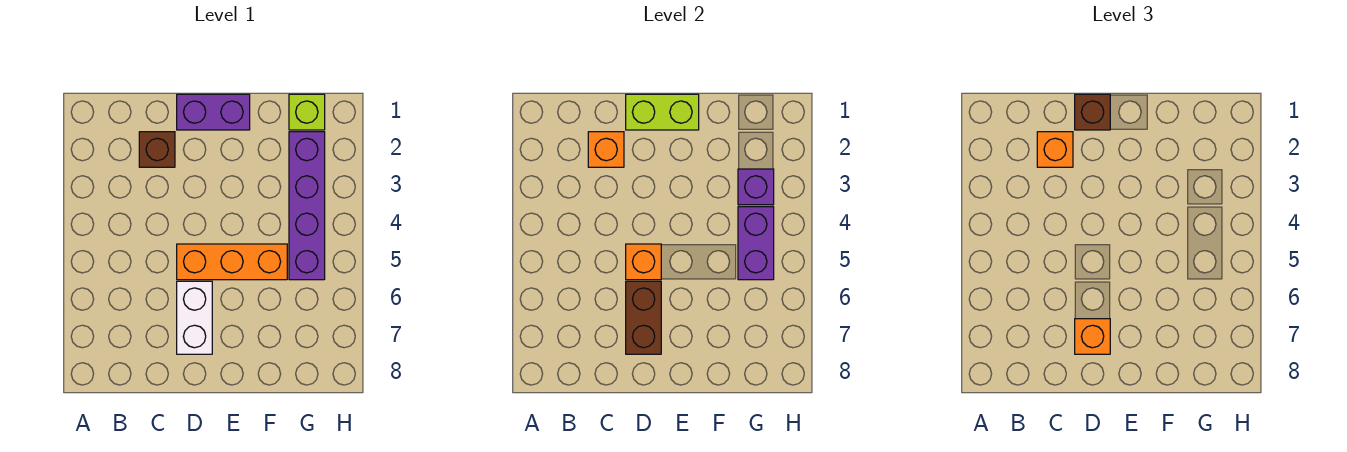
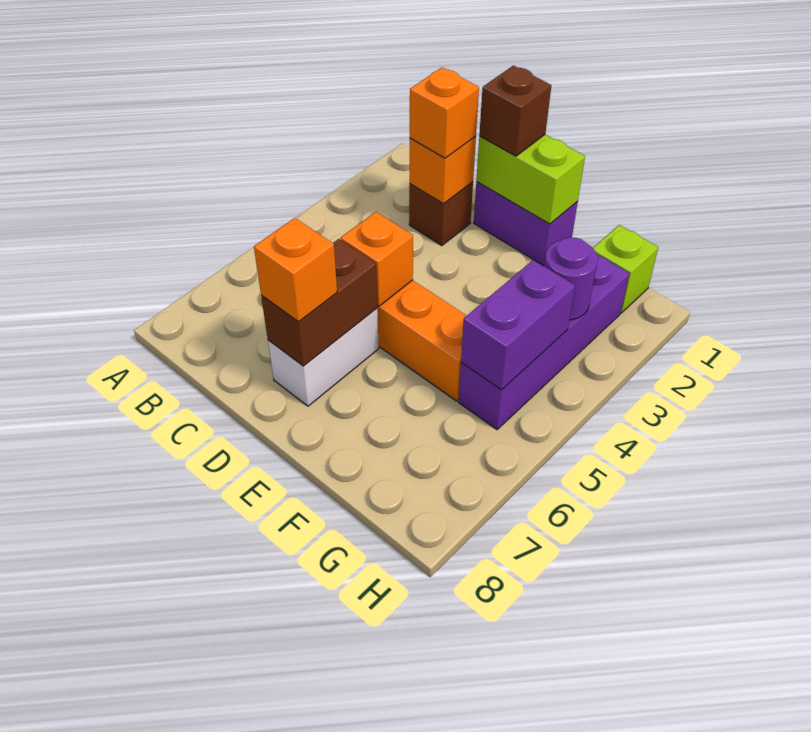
purple 1x1 brick [738,169,774,205] -> purple 1x1 round brick [544,237,598,320]

